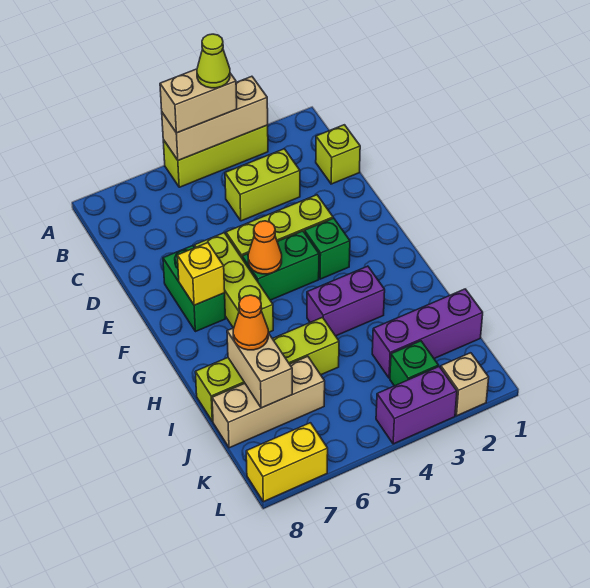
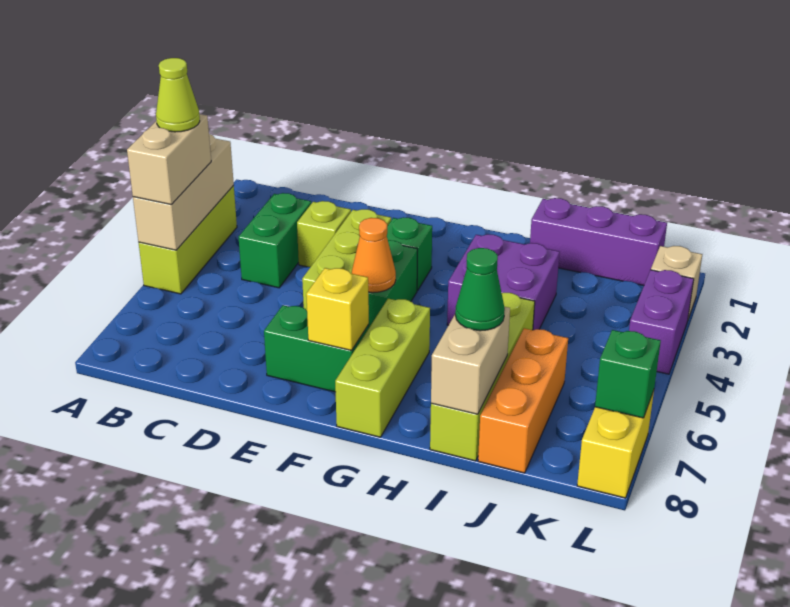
lime 1x1 brick [316,125,360,184] -> lime 1x1 brick moved to [297,201,351,267]
lime 1x2 brick [225,149,300,221] -> green 1x2 brick [239,193,311,288]
lime 1x3 brick [195,233,273,333] -> lime 1x3 brick turned to [335,299,430,437]
purple 1x2 brick [307,266,385,336] -> purple 2x2 brick [447,234,560,330]
tan 1x2 brick [227,328,292,408] -> tan 1x2 brick turned to [431,307,510,414]
orange 1x1 cone [233,295,268,350] -> green 1x1 cone [455,248,505,331]
purple 1x3 brick [372,289,483,378] -> purple 1x3 brick turned to [530,198,667,285]
tan 1x3 brick [212,356,325,448] -> orange 1x3 brick [478,328,568,473]
green 1x1 brick [390,341,438,386] -> green 1x1 brick moved to [595,330,661,418]

